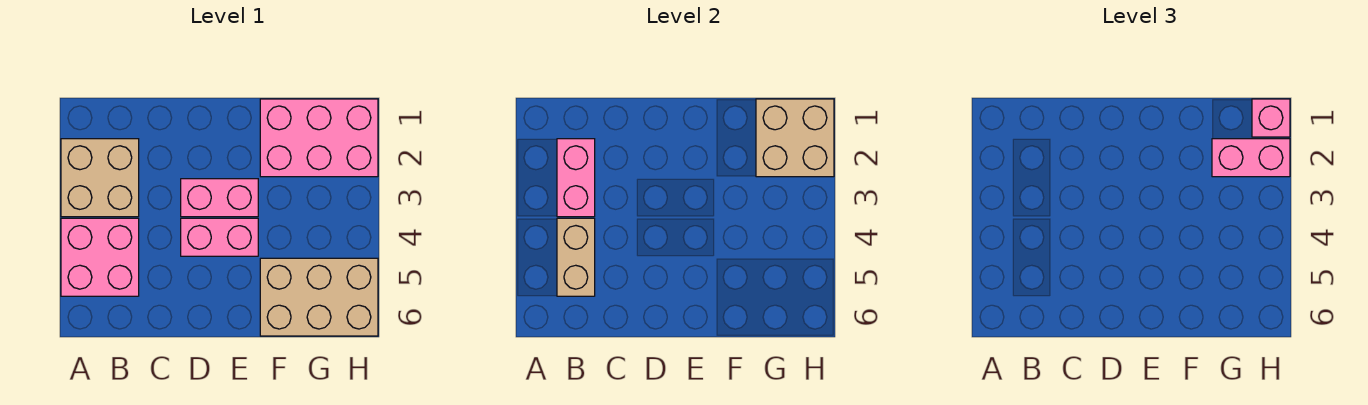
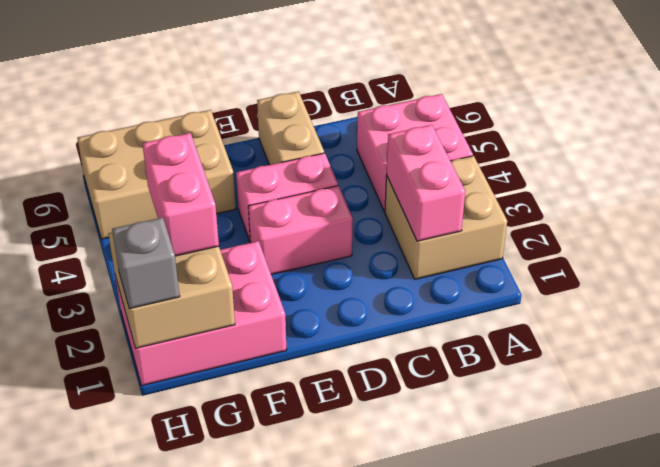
tan 1x2 brick [557,218,595,296] -> tan 1x2 brick moved to [257,92,324,165]
pink 1x2 brick [1212,139,1290,177] -> pink 1x2 brick turned to [142,133,219,256]
pink 1x1 brick [1252,99,1290,137] -> grey 1x1 brick [112,218,180,309]

